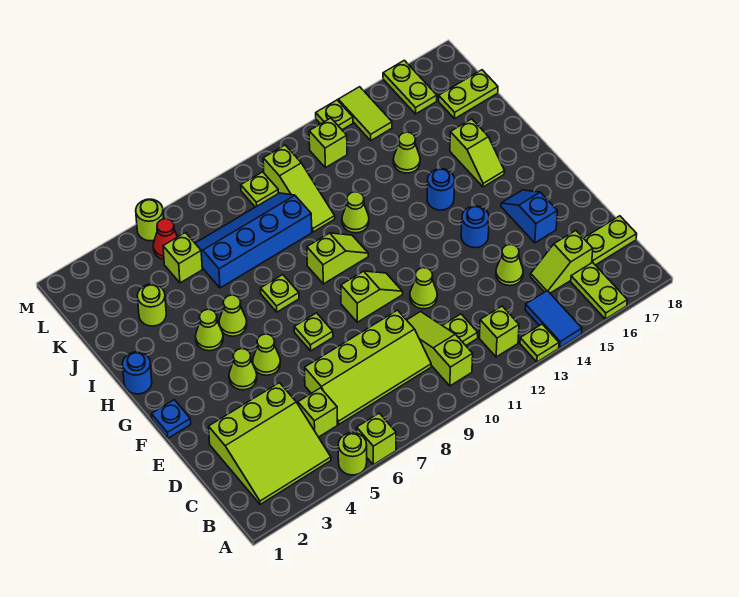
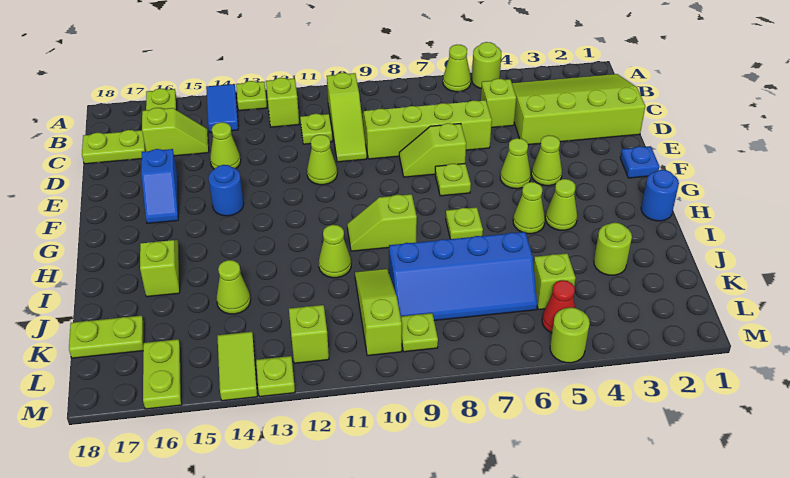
lime 1x1 brick [357,413,396,465] -> lime 1x1 cone [443,45,471,92]
lime 3x3 slope [209,383,331,504] -> lime 3x4 slope [512,74,645,145]
lime 1x2 slope [341,271,403,322] -> lime 1x2 slope moved to [399,123,466,177]
blue 1x1 round brick [427,169,455,210] -> none

